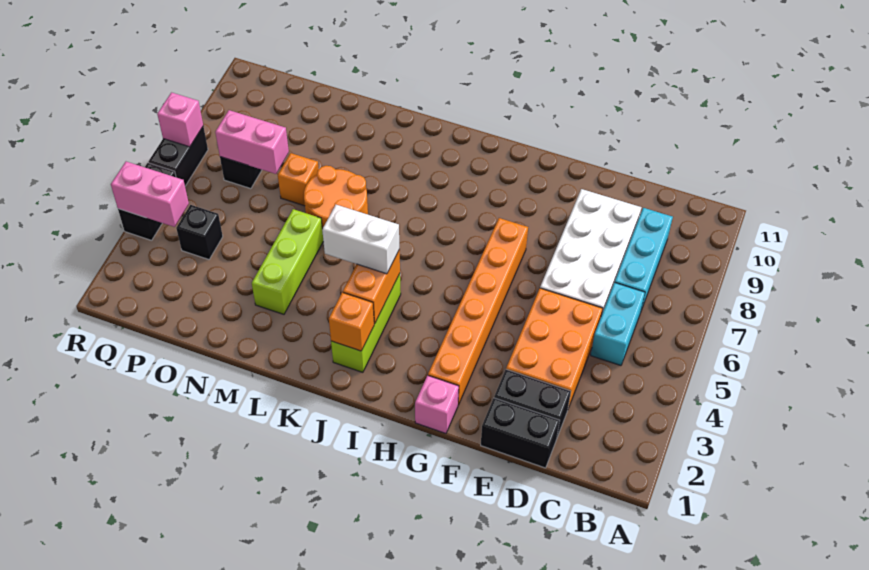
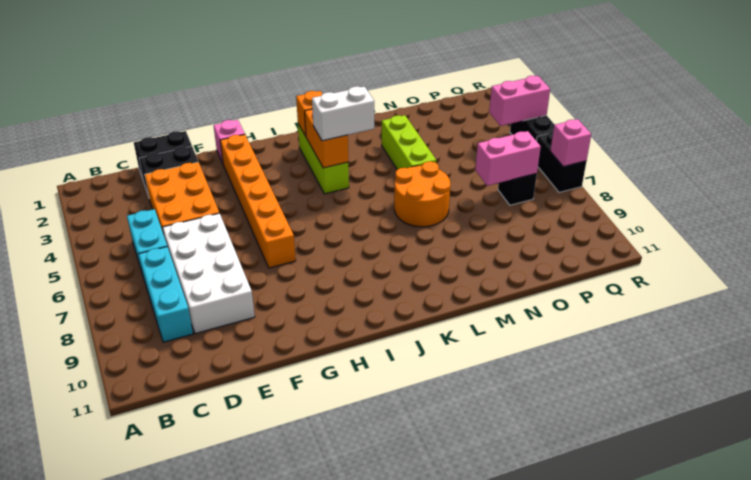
orange 1x1 brick [278,153,319,206] -> none
black 1x1 brick [176,205,223,259] -> none

